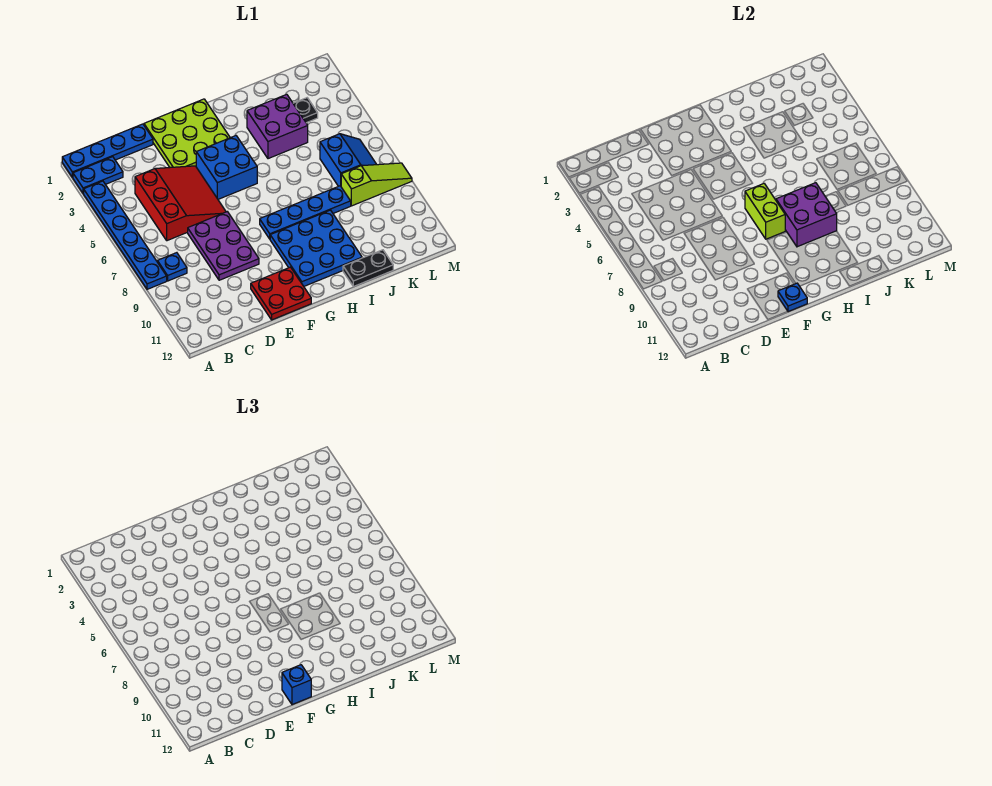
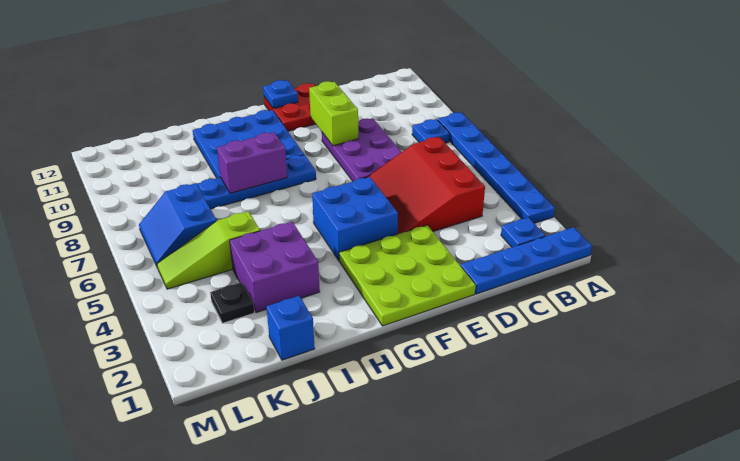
blue 1x2 plate [73,157,123,193] -> blue 1x1 plate [501,217,545,247]
blue 1x1 brick [282,665,311,705] -> blue 1x1 brick moved to [266,296,315,360]
lime 1x2 brick [745,184,785,239] -> lime 1x2 brick moved to [309,81,358,146]
purple 2x2 brick [776,183,837,247] -> purple 1x2 brick [217,132,287,193]
black 1x2 plate [343,250,393,287] -> none
lime 1x3 slope [341,163,412,206] -> lime 1x3 slope moved to [157,211,260,289]

